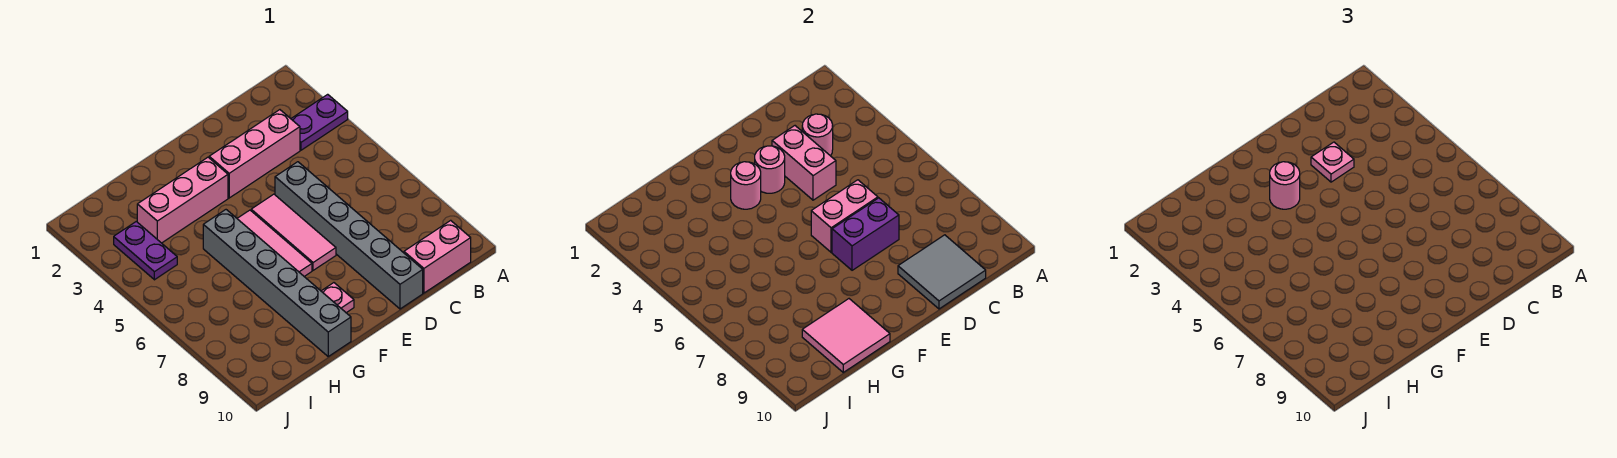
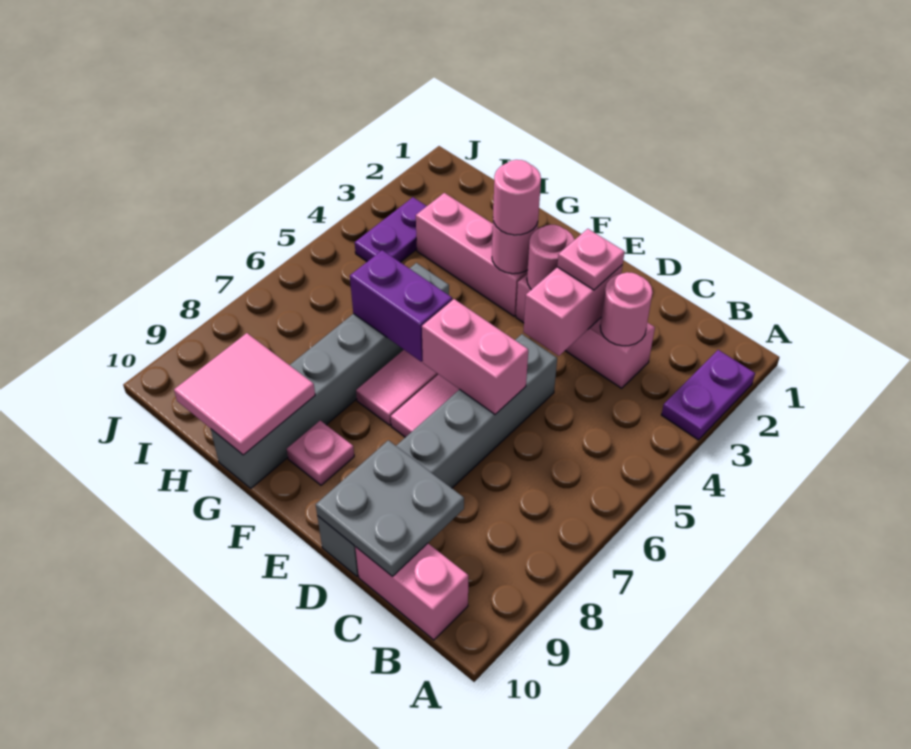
purple 1x2 plate [291,94,348,150] -> purple 1x2 plate turned to [661,350,755,440]
grey 2x2 tile [898,235,986,309] -> grey 2x2 plate [316,440,464,576]
purple 1x2 brick [832,198,899,270] -> purple 1x2 brick moved to [350,250,452,362]

